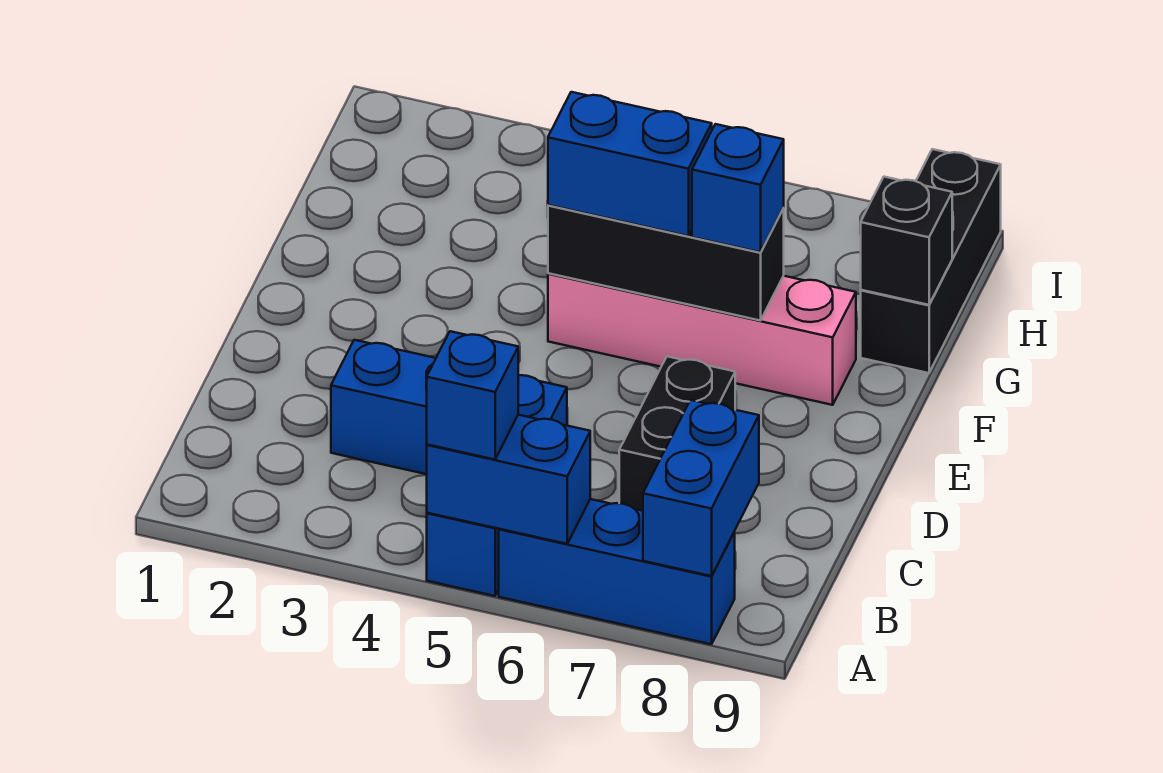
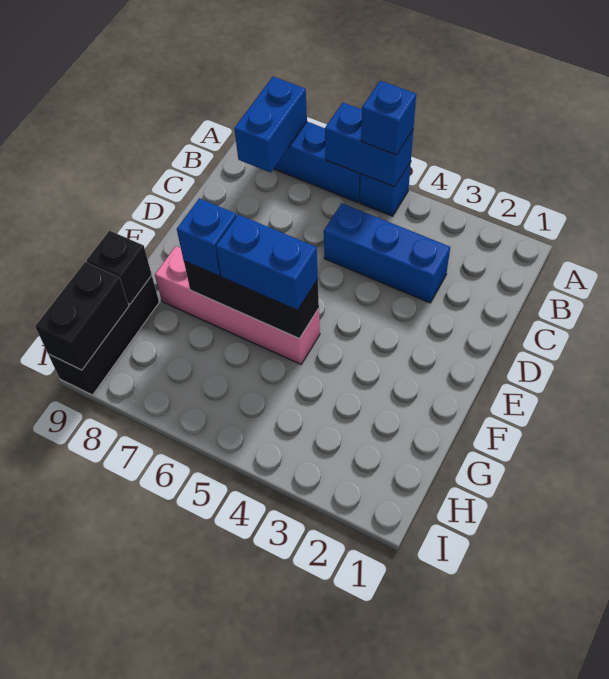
black 1x2 brick [619,356,735,511] -> black 1x2 brick moved to [35,262,129,370]

